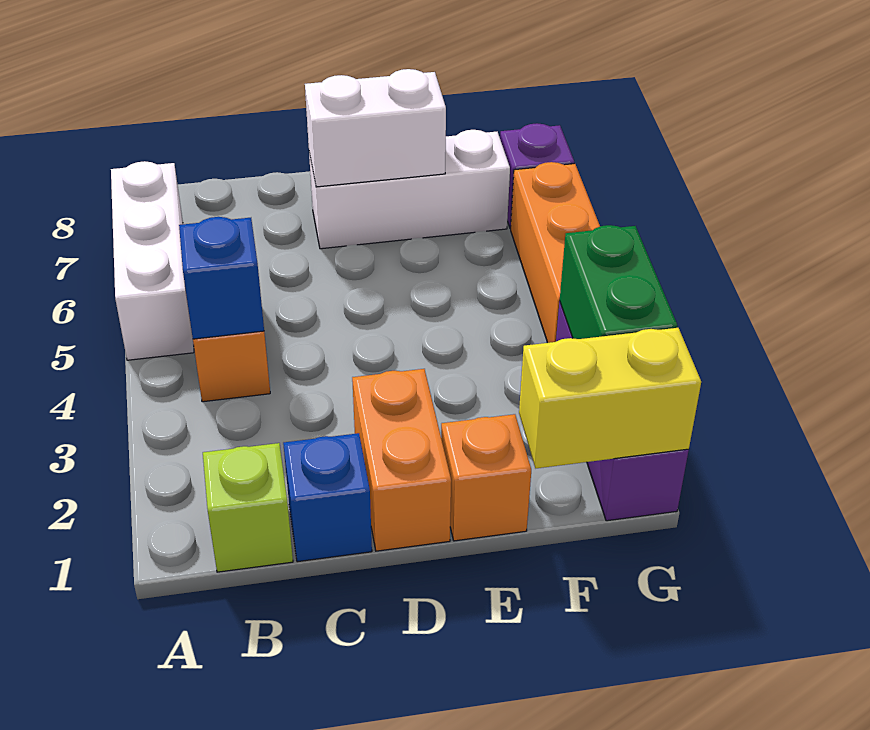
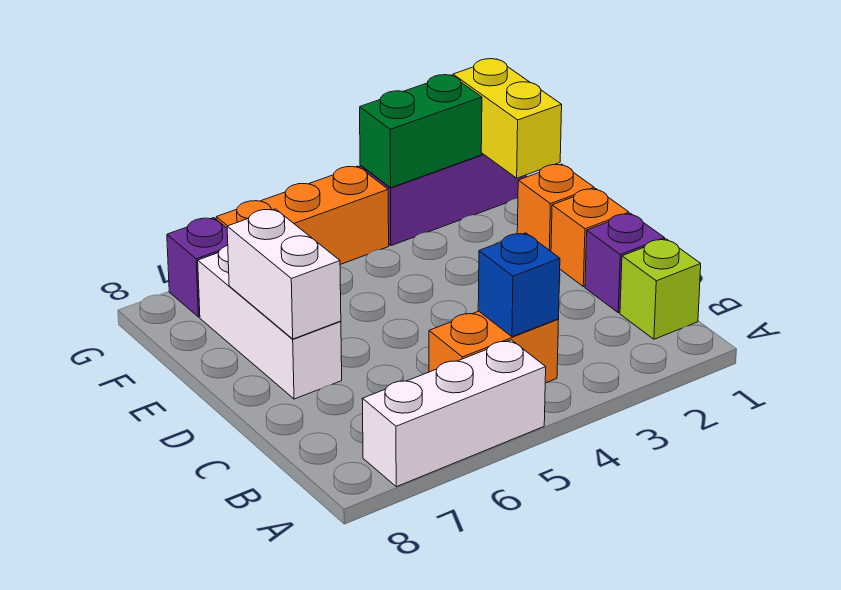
blue 1x1 brick [283,433,372,562] -> purple 1x1 brick [585,213,665,313]
orange 1x2 brick [352,369,451,551] -> orange 1x1 brick [551,189,629,287]

